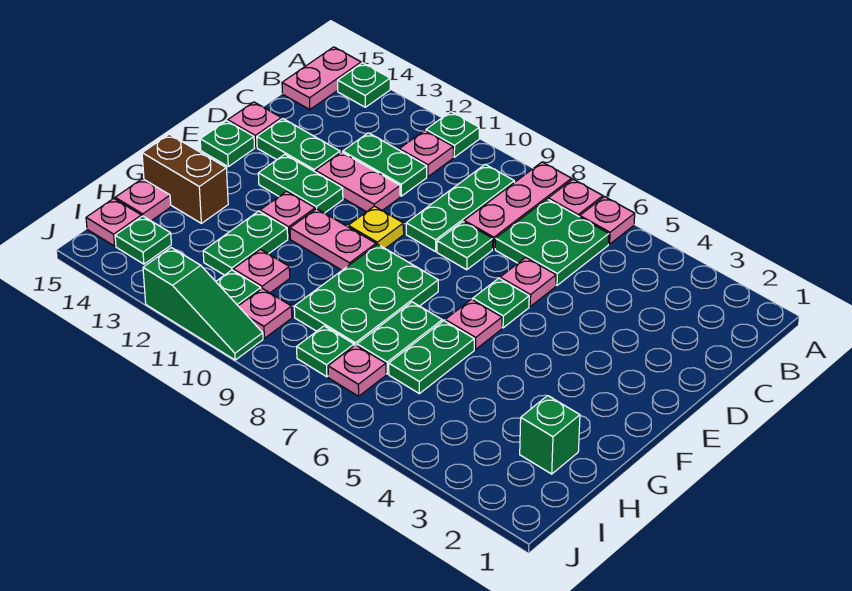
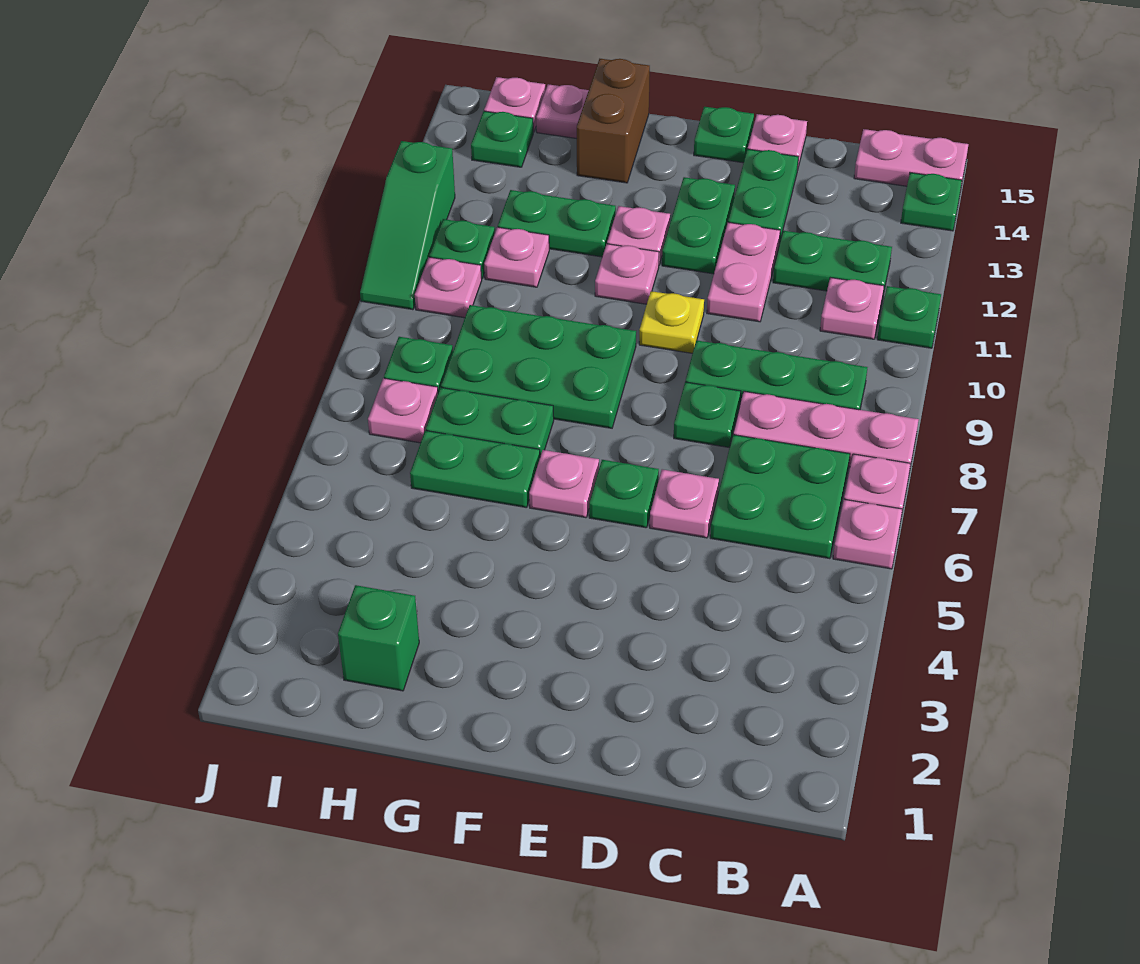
green 1x2 plate [343,133,427,196] -> green 1x2 plate turned to [773,231,892,295]
pink 1x2 plate [290,209,376,270] -> pink 1x1 plate [595,244,659,304]

